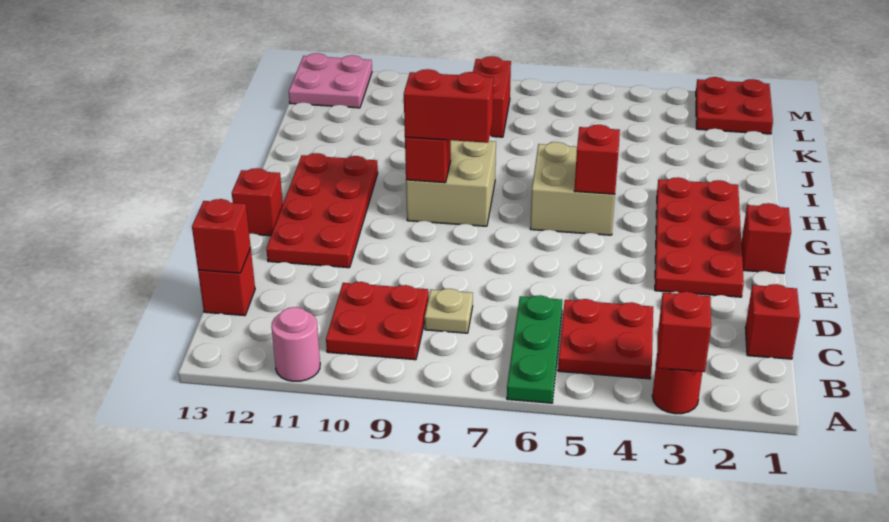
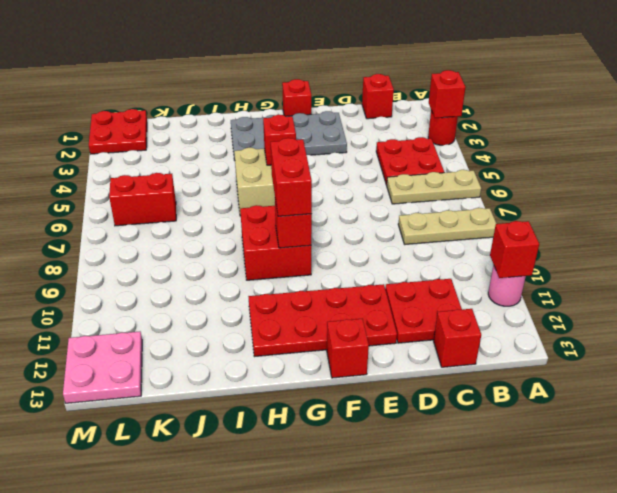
green 1x3 plate [507,295,562,403] -> tan 1x3 plate [387,170,481,204]
red 2x2 plate [326,282,429,360] -> red 2x2 plate moved to [385,279,462,343]
tan 1x1 plate [425,289,473,333] -> tan 1x3 plate [398,208,496,244]
red 1x1 brick [192,199,251,273] -> red 1x1 brick moved to [490,221,539,278]
red 2x4 plate [655,177,744,297] -> grey 2x4 plate [231,111,347,160]
tan 2x2 brick [406,140,496,226] -> red 2x2 brick [240,205,311,280]
red 1x2 brick [473,56,511,137] -> red 1x2 brick moved to [109,173,176,226]

